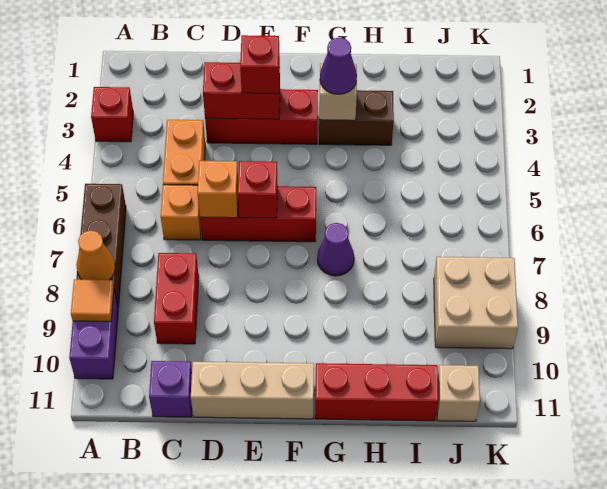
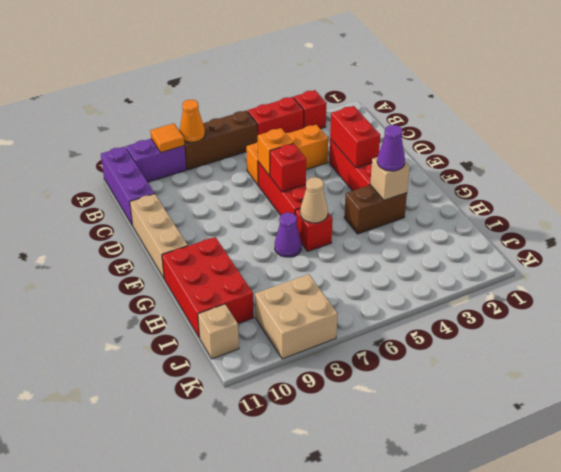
red 1x2 brick [154,253,199,344] -> red 1x2 brick moved to [248,97,304,141]
purple 1x1 brick [149,361,192,417] -> purple 1x3 brick [101,147,154,224]
red 1x1 brick [240,35,280,94] -> red 1x1 brick moved to [295,209,333,251]
brown 1x2 brick [319,90,394,145] -> brown 1x2 brick turned to [344,185,407,234]
none -> tan 1x1 cone [300,177,328,223]
red 1x3 brick [315,363,438,421] -> red 2x3 brick [162,237,254,338]

